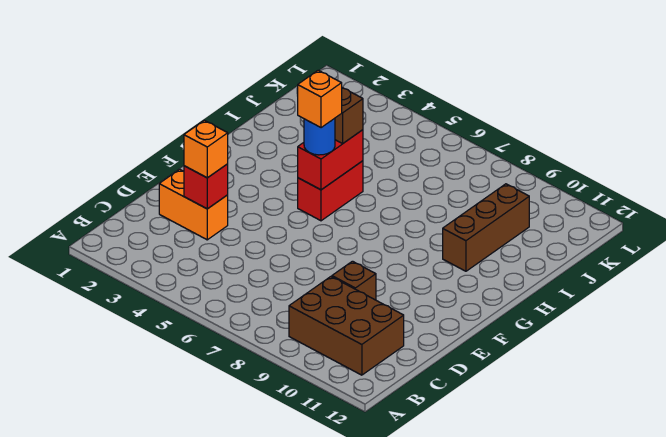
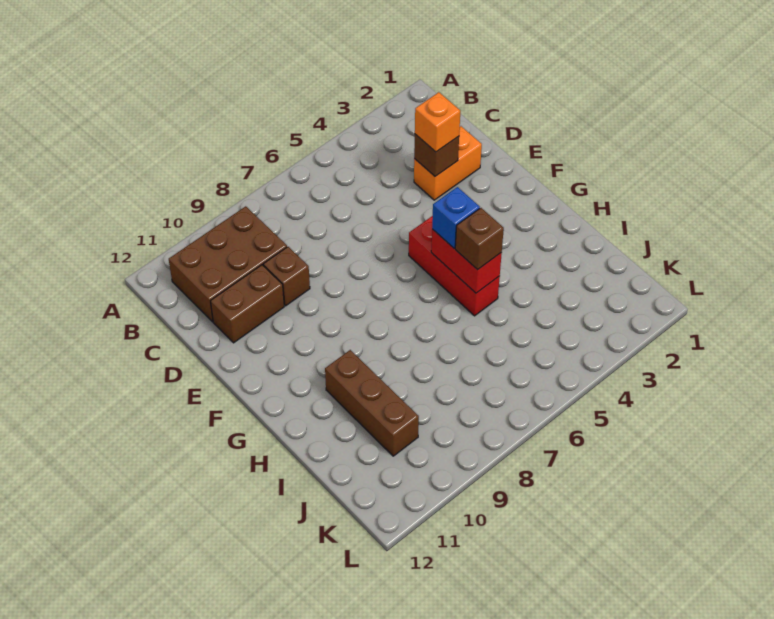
red 1x1 brick [184,164,228,209] -> brown 1x1 brick [414,134,459,176]
none -> brown 1x2 brick [211,265,284,343]
red 1x2 brick [298,161,363,221] -> red 1x3 brick [409,216,500,316]
blue 1x1 round brick [304,118,335,155] -> blue 1x1 brick [432,187,480,248]
orange 1x1 brick [298,70,342,128] -> none

